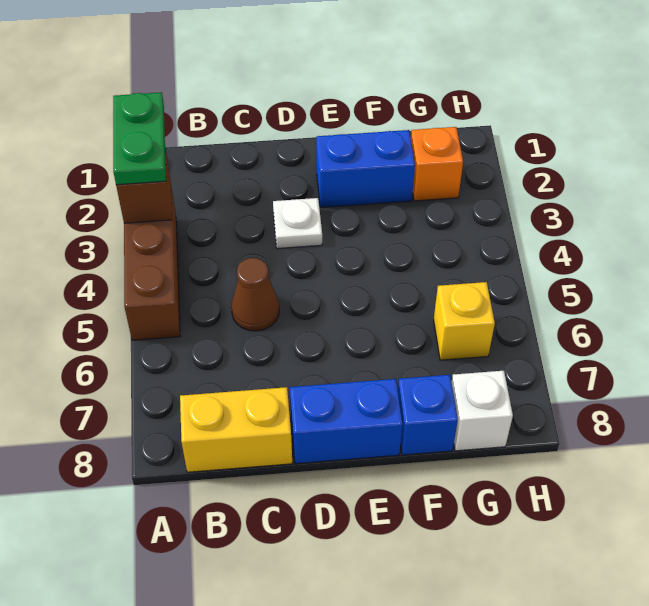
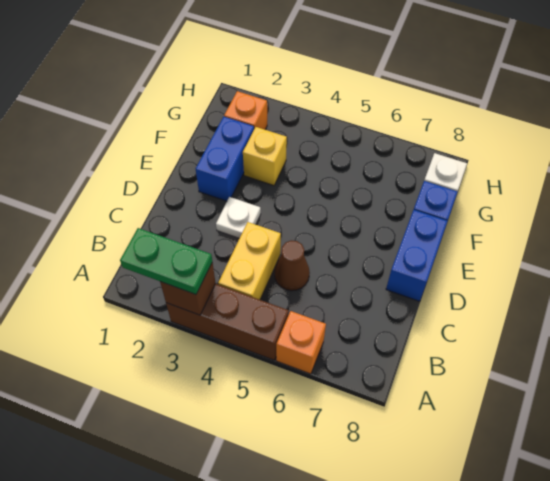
none -> orange 1x1 brick [276,311,326,374]
yellow 1x2 brick [180,387,292,472] -> yellow 1x2 brick moved to [218,222,281,300]
yellow 1x1 brick [434,282,495,360] -> yellow 1x1 brick moved to [243,127,287,186]

